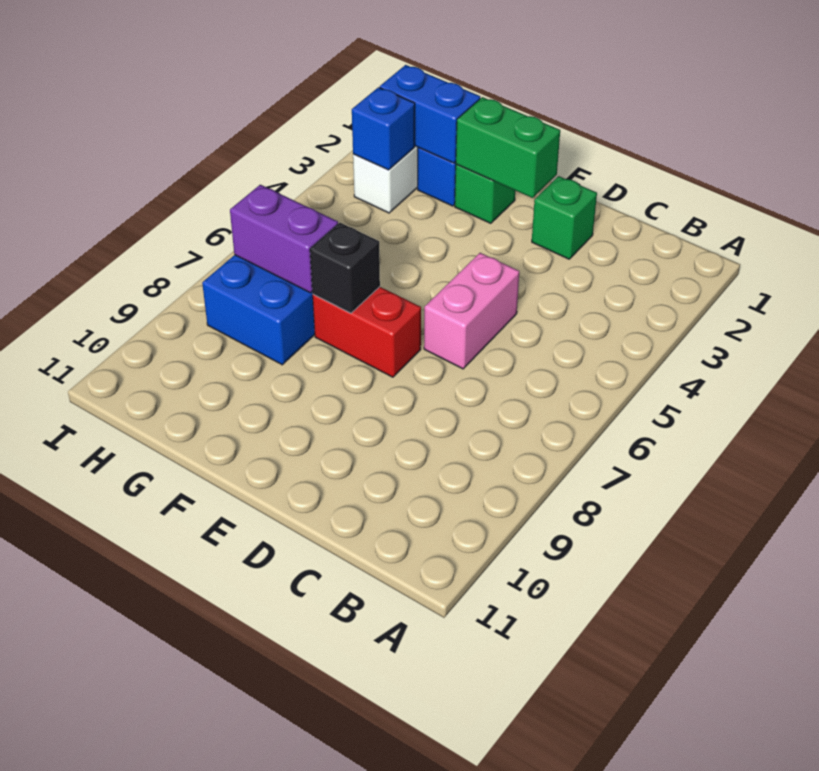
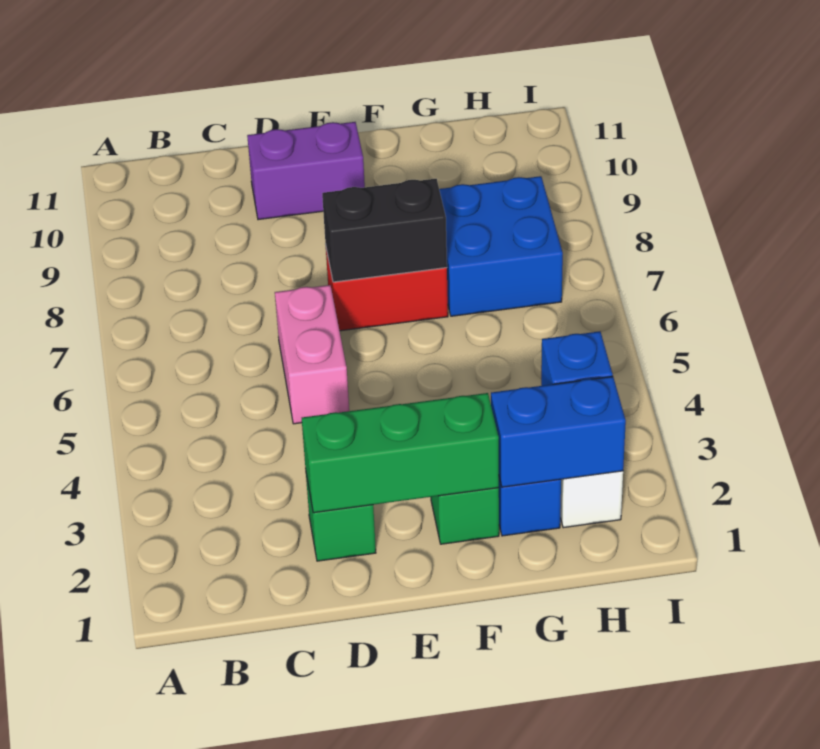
green 1x2 brick [456,97,560,198] -> green 1x3 brick [302,393,499,513]
black 1x1 brick [310,223,380,313] -> black 1x2 brick [322,179,447,282]
purple 1x2 brick [230,185,338,293] -> purple 1x2 brick moved to [247,122,365,220]

